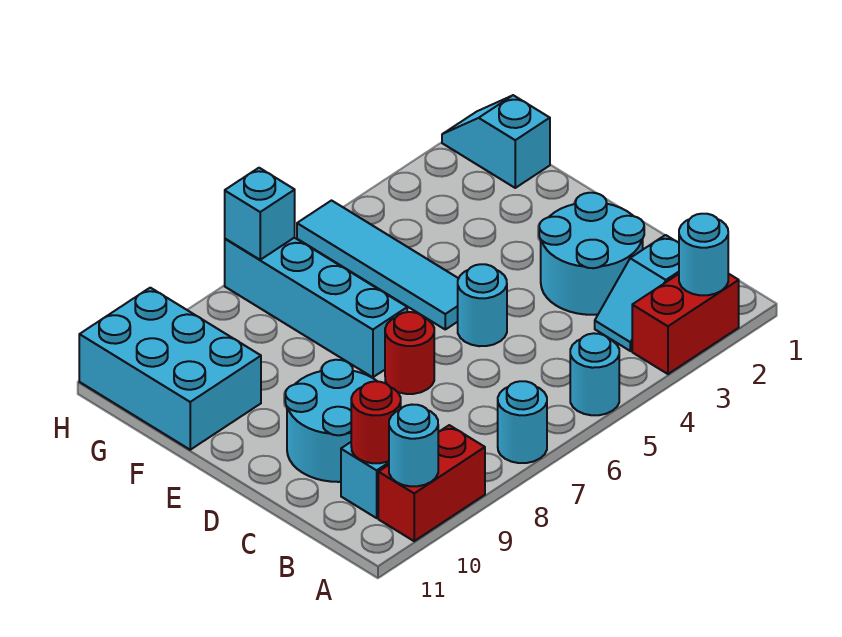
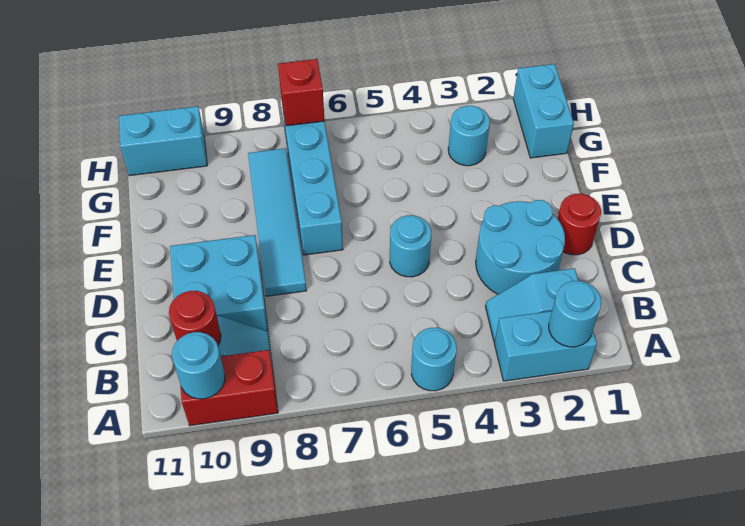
red 1x2 brick [632,274,739,374] -> cyan 1x2 brick [494,311,597,381]
cyan 1x1 round brick [498,381,547,463] -> cyan 1x1 round brick moved to [448,106,490,166]
cyan 2x2 round brick [285,360,378,482] -> cyan 2x2 brick [170,235,268,331]
red 1x1 round brick [385,312,434,394] -> red 1x1 round brick moved to [558,194,601,255]
cyan 1x4 tile [297,201,459,329] -> cyan 1x4 tile moved to [248,148,306,296]
cyan 2x3 brick [79,288,261,450] -> cyan 1x2 brick [119,106,207,176]
cyan 1x2 slope [442,95,550,188] -> cyan 1x2 brick [513,64,574,158]
cyan 1x1 brick [225,168,295,260] -> red 1x1 brick [278,59,324,126]

